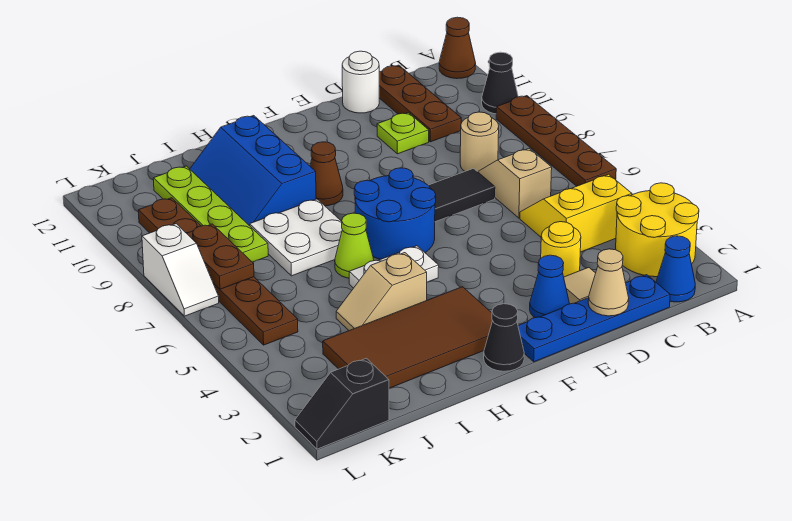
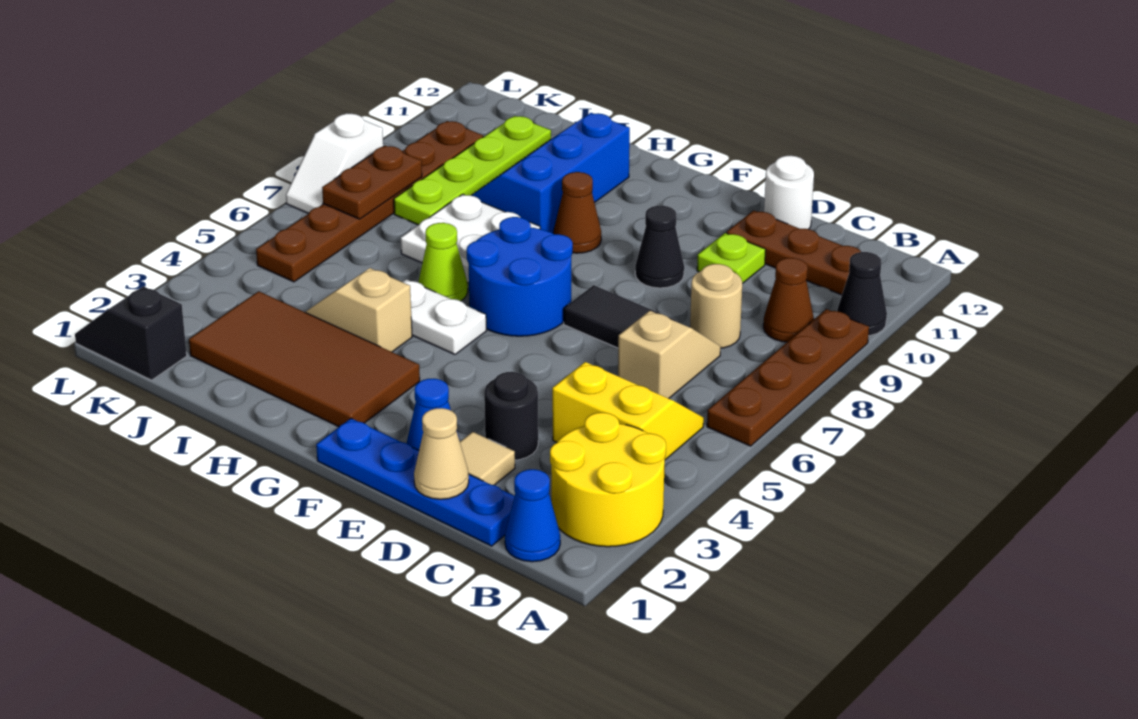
brown 1x1 cone [439,17,476,79] -> brown 1x1 cone moved to [763,258,814,342]
brown 1x3 plate [379,65,461,142] -> brown 1x3 plate turned to [727,211,861,295]
yellow 1x1 round brick [541,222,581,277] -> black 1x1 round brick [484,372,538,460]
black 1x1 cone [484,304,524,371] -> black 1x1 cone moved to [635,206,684,288]

